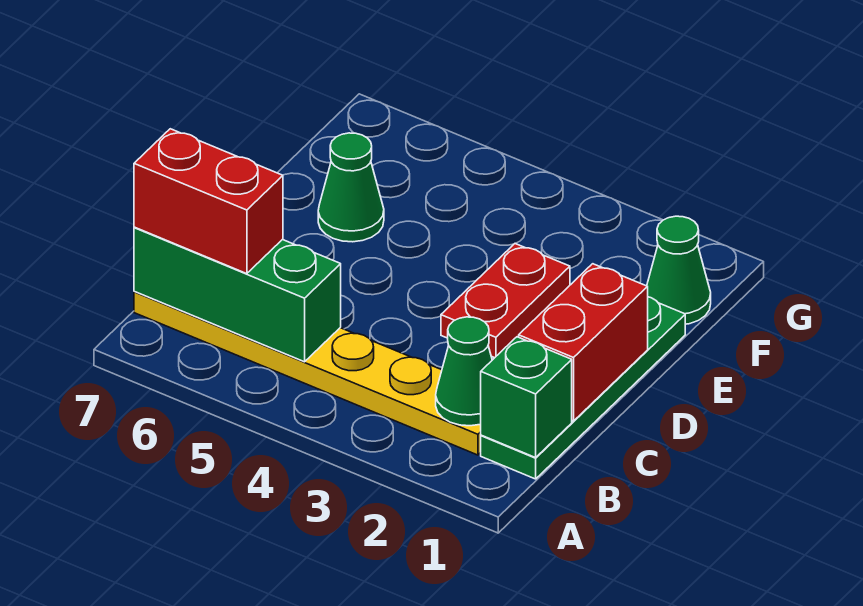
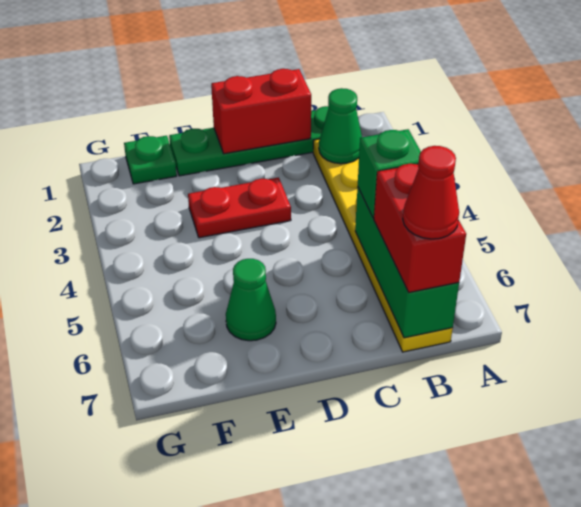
green 1x1 brick [481,337,572,458] -> green 1x1 brick moved to [358,129,421,218]
none -> red 1x1 cone [403,146,459,239]
green 1x1 cone [647,216,711,324] -> green 1x1 plate [124,136,177,184]

